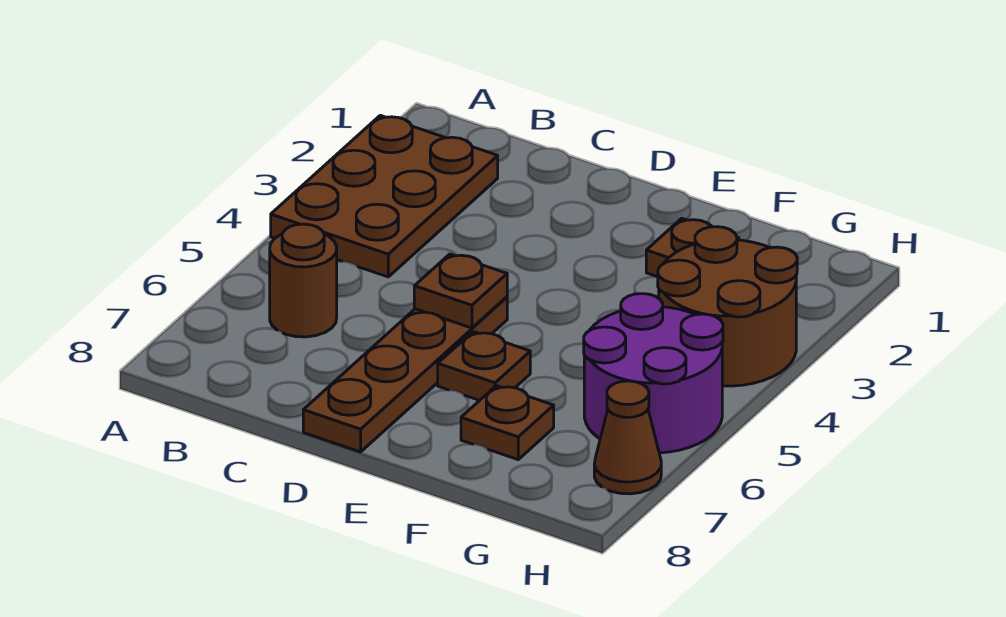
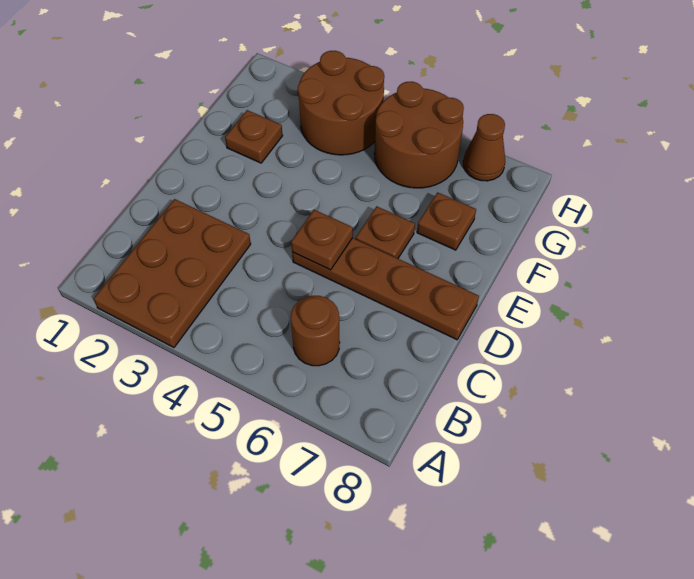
brown 2x3 plate [271,115,498,277] -> brown 2x3 plate turned to [94,199,251,347]
purple 2x2 round brick [584,294,723,453] -> brown 2x2 round brick [374,81,464,188]

